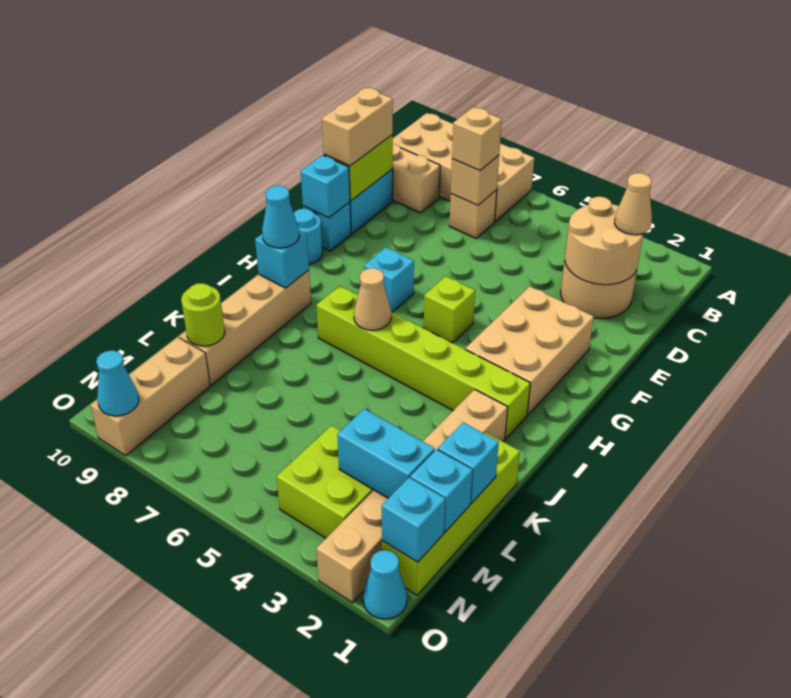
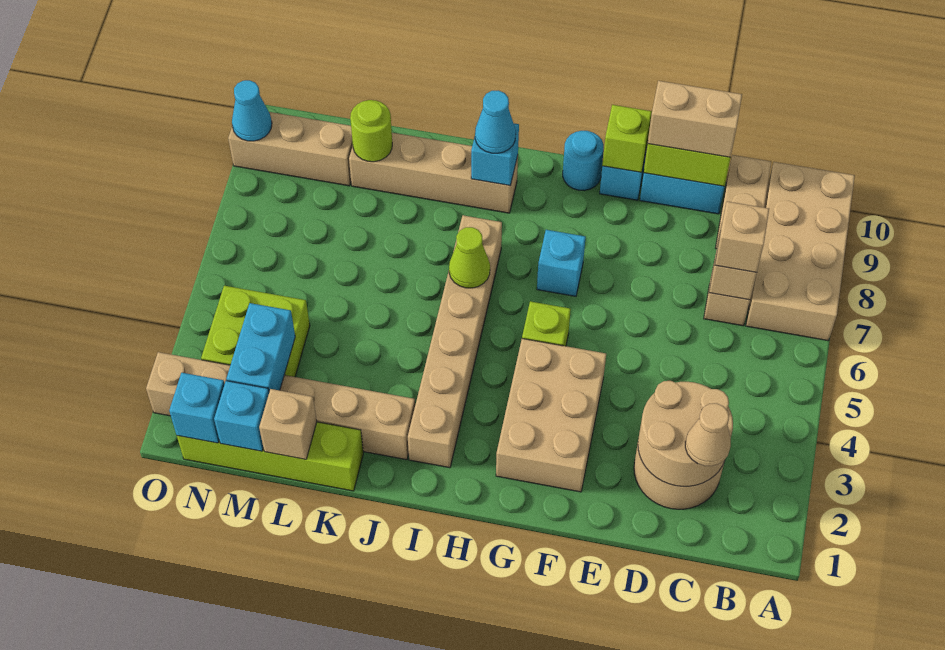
tan 2x3 brick [465,286,594,415] -> tan 2x3 brick turned to [496,339,606,492]
cyan 1x1 brick [301,155,350,218] -> lime 1x1 brick [602,105,652,172]
lime 1x6 brick [316,286,530,439] -> tan 1x6 brick [408,215,502,468]
tan 1x1 cone [354,268,391,330] -> lime 1x1 cone [449,227,490,288]
cyan 1x1 brick [438,423,499,503] -> tan 1x1 brick [259,389,317,459]
cyan 1x1 cone [363,550,407,619] -> none

